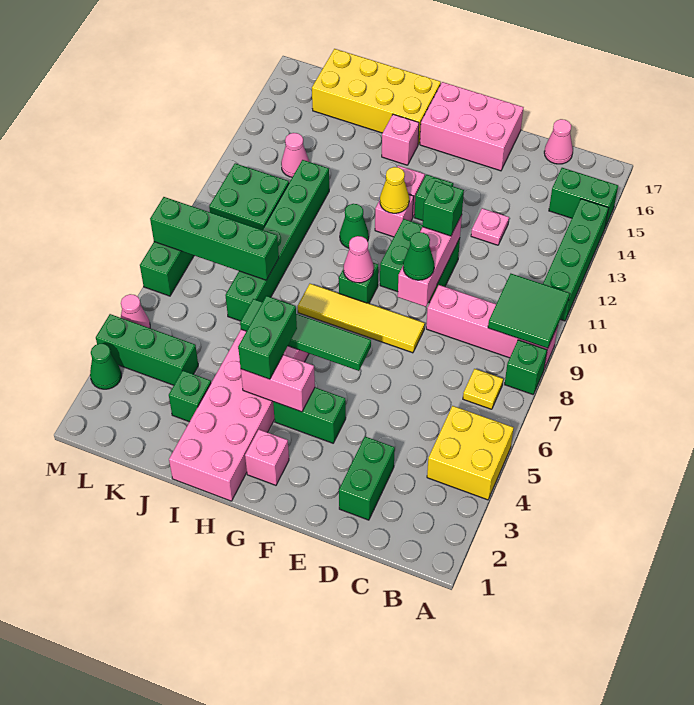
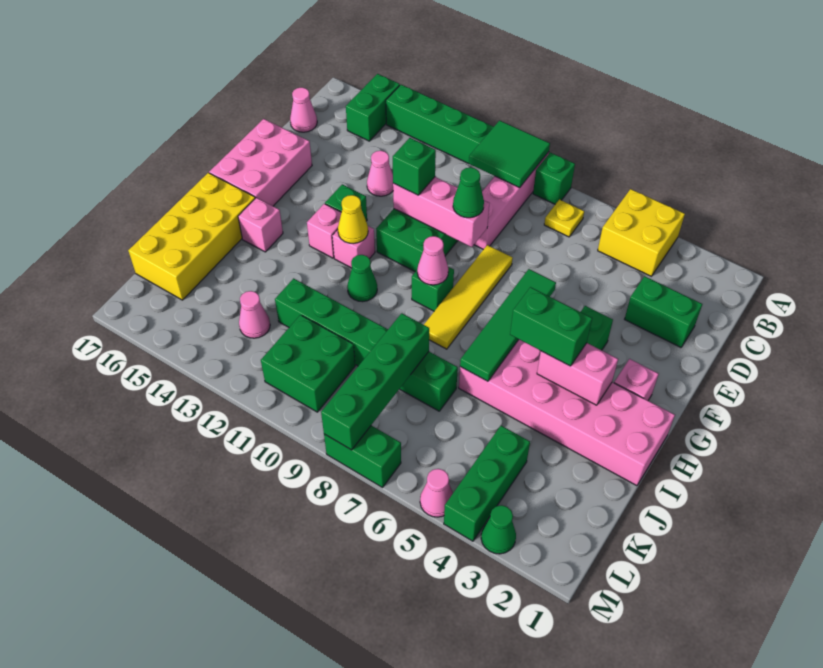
pink 1x1 plate [471,208,509,245] -> pink 1x1 cone [367,151,393,196]
pink 1x2 brick [241,355,315,412] -> pink 1x2 brick turned to [537,343,618,405]
green 1x1 brick [169,371,211,422] -> none

